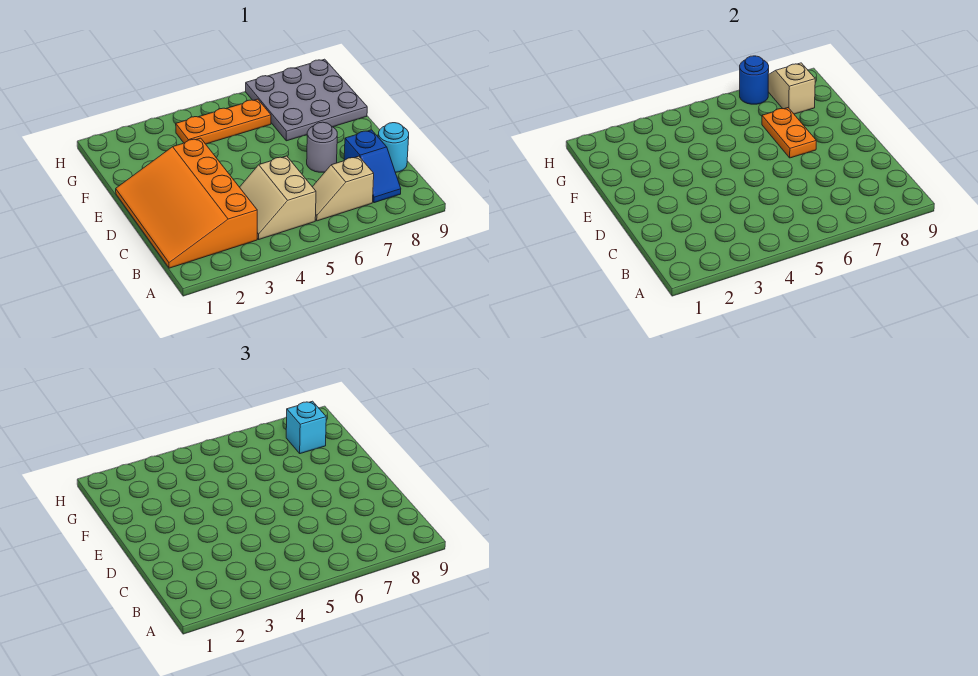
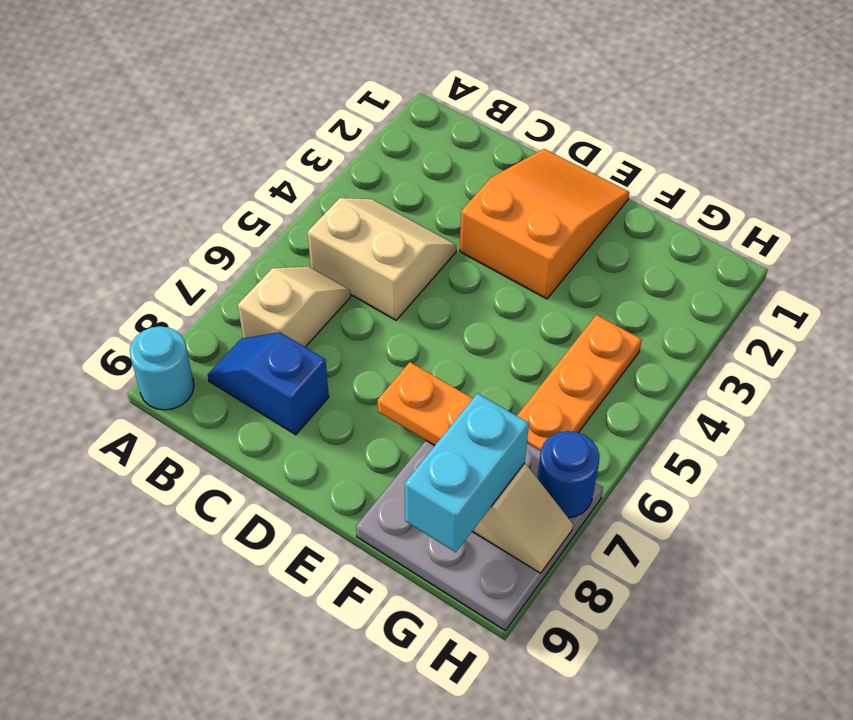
orange 3x4 slope [116,138,257,268] -> orange 2x3 slope [460,149,630,299]
cyan 1x1 round brick [378,123,409,173] -> cyan 1x1 round brick moved to [130,326,194,410]
grey 1x1 round brick [307,122,337,172] -> none
cyan 1x1 brick [286,401,326,454] -> cyan 1x2 brick [405,393,529,552]

